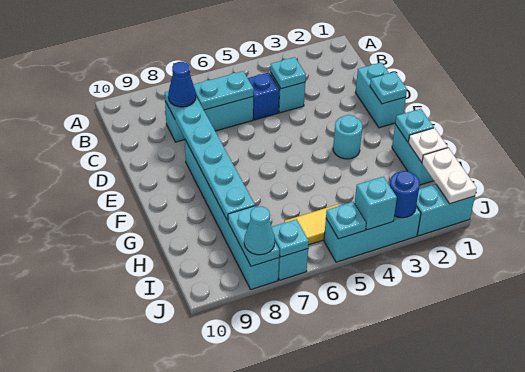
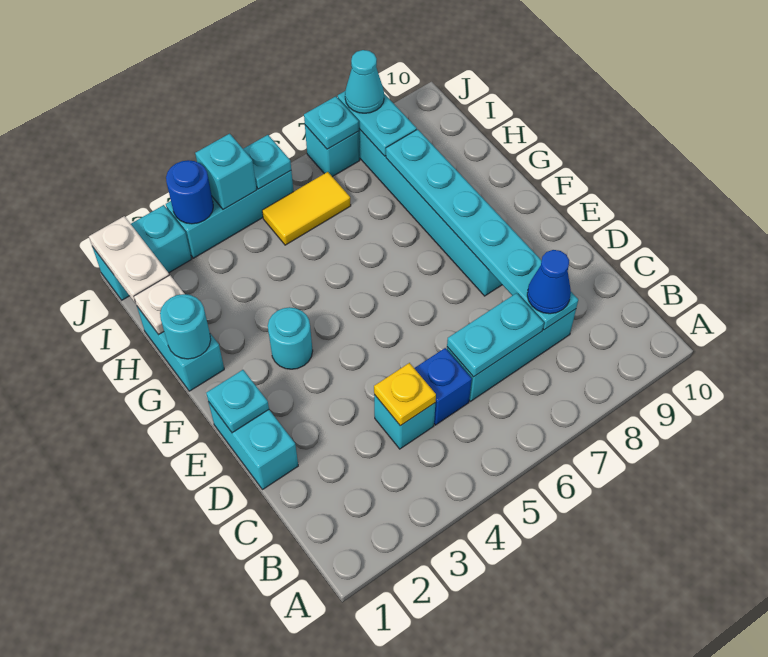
cyan 1x1 plate [270,57,306,89] -> yellow 1x1 plate [374,363,436,426]
cyan 1x1 plate [395,109,434,142] -> cyan 1x1 round brick [160,294,211,359]

